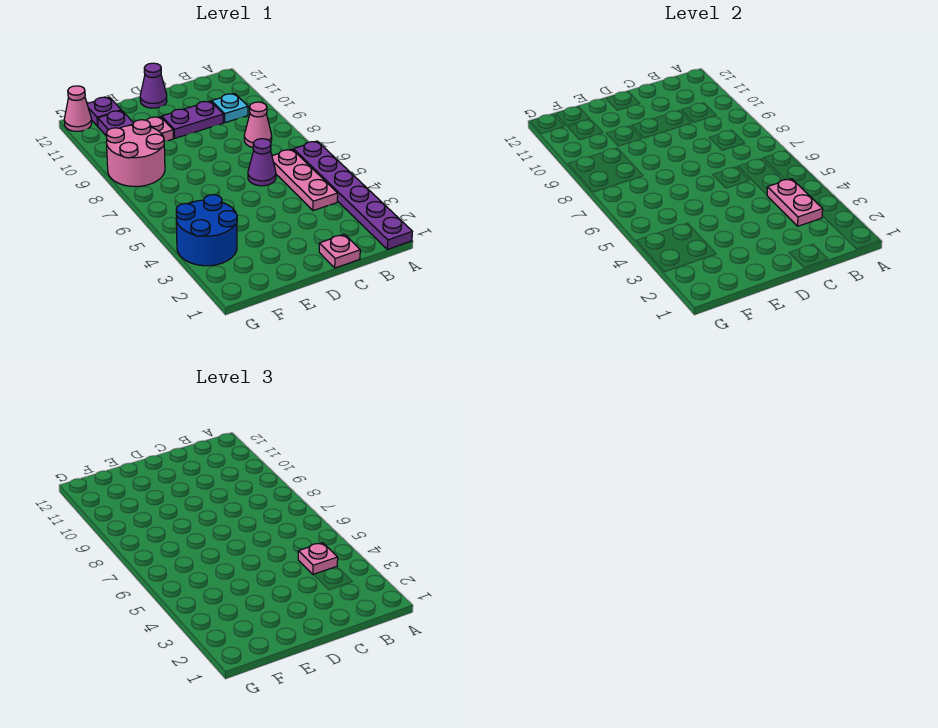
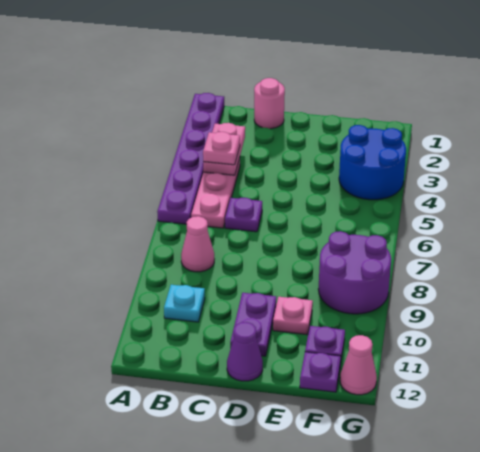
pink 1x1 plate [319,234,360,268] -> pink 1x1 round brick [254,78,285,129]
purple 1x1 cone [248,139,276,186] -> purple 1x1 plate [225,198,262,232]
purple 1x2 plate [162,101,223,138] -> purple 1x2 plate turned to [230,293,276,356]
pink 2x2 round brick [106,120,165,187] -> purple 2x2 round brick [318,231,391,314]

